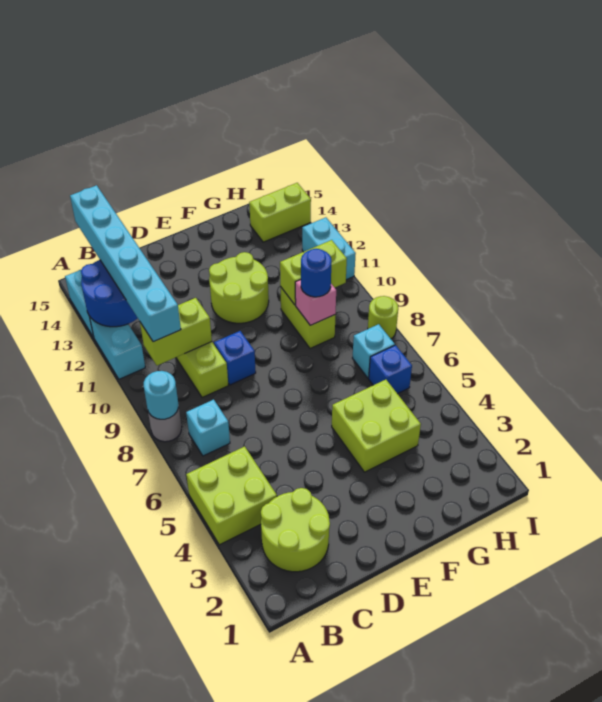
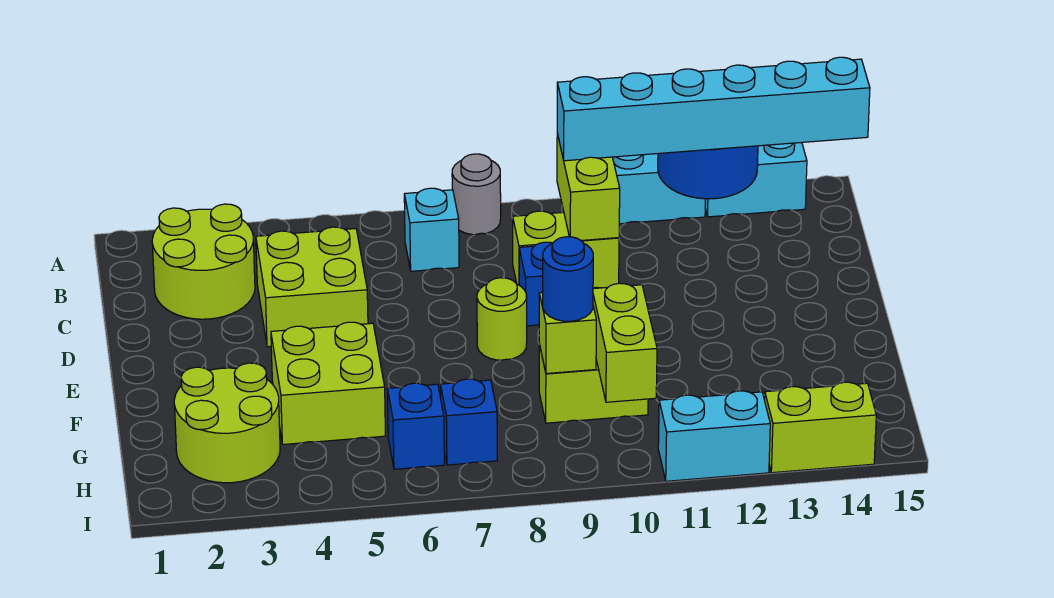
lime 2x2 brick [186,446,277,545] -> lime 2x2 brick moved to [256,227,368,347]
cyan 1x1 round brick [144,371,178,419] -> none
lime 2x2 round brick [209,252,269,323] -> lime 2x2 round brick moved to [174,363,280,483]
pink 1x1 brick [295,280,336,325] -> lime 1x1 brick [539,293,596,374]
cyan 1x1 brick [353,324,395,378] -> blue 1x1 brick [440,379,497,465]
lime 1x2 brick [249,183,311,242] -> lime 1x2 brick turned to [765,382,876,473]
lime 1x1 round brick [368,296,398,339] -> lime 1x1 round brick moved to [477,278,527,360]

